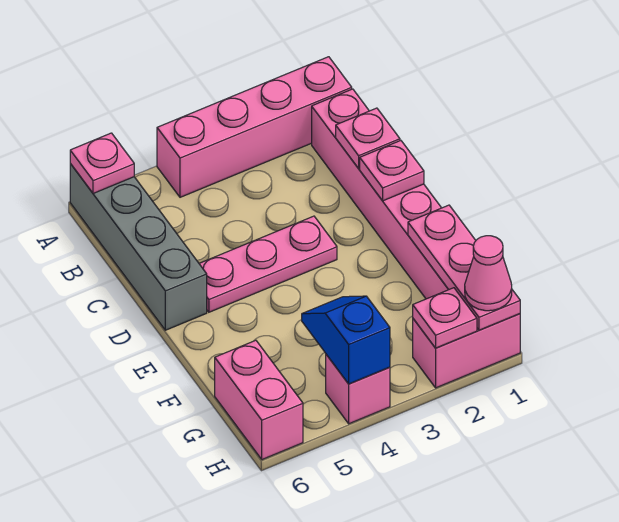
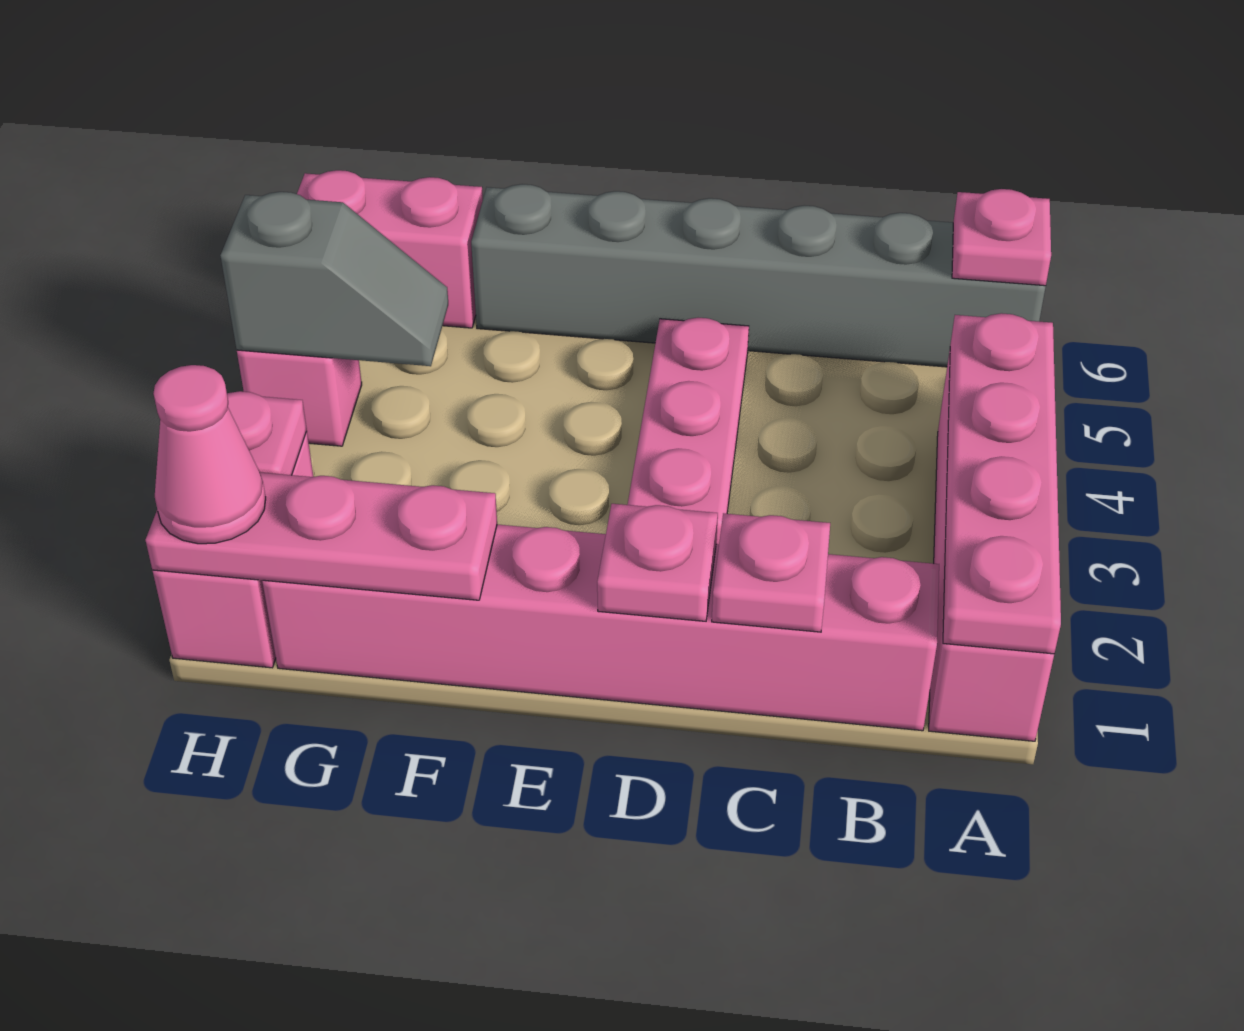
none -> pink 1x4 plate [943,313,1061,654]
grey 1x4 brick [70,164,207,330] -> grey 1x6 brick [471,184,1046,367]
blue 1x2 slope [302,296,390,384] -> grey 1x2 slope [220,192,448,366]

